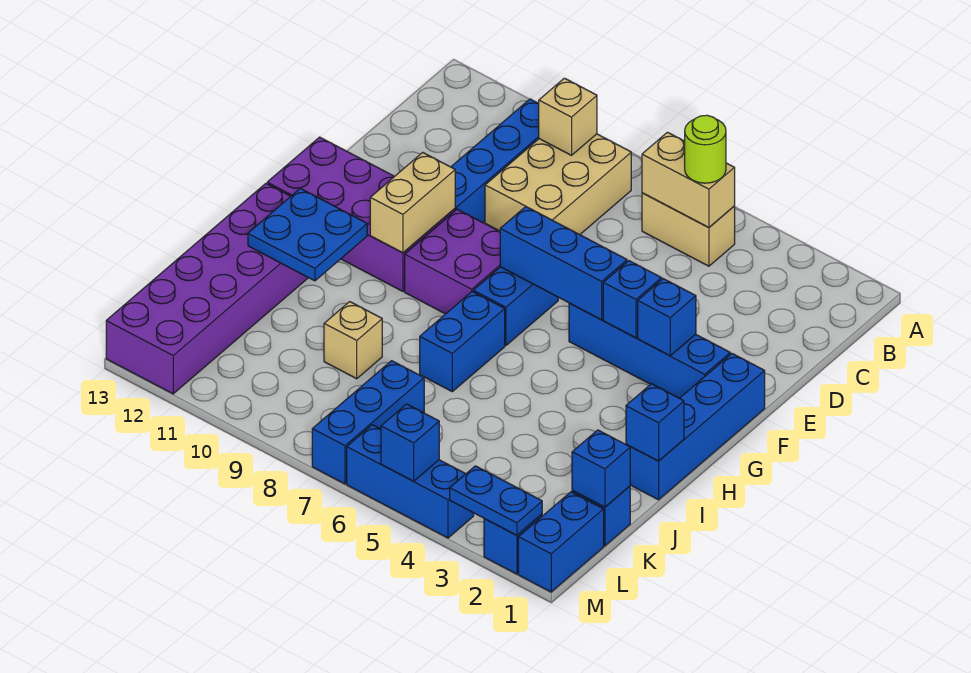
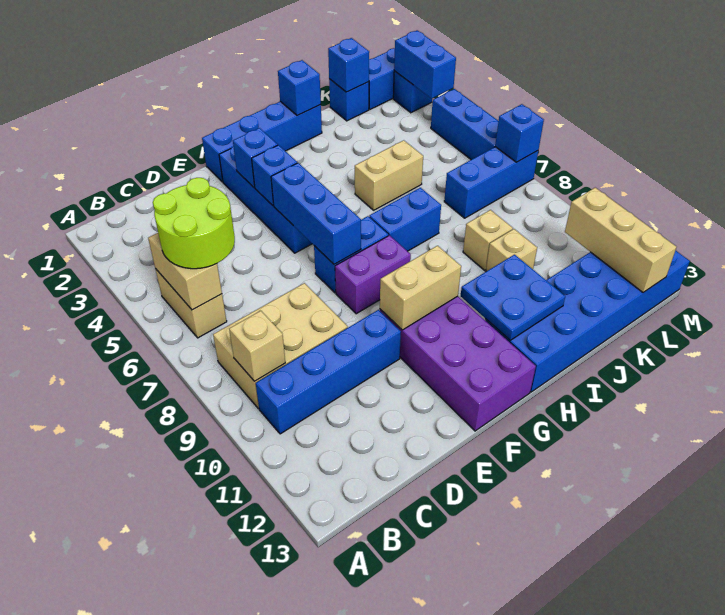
lime 1x1 round brick [685,115,726,183] -> lime 2x2 round brick [153,178,235,269]
purple 2x2 brick [405,209,500,314] -> purple 1x2 brick [335,235,411,314]
purple 2x6 brick [106,184,308,394] -> blue 2x6 brick [485,250,690,392]
none -> tan 1x2 brick [355,140,423,210]
none -> tan 1x1 brick [486,229,537,271]
none -> tan 1x3 brick [565,188,676,292]
blue 1x2 plate [450,466,542,535] -> blue 1x2 brick [394,30,456,98]
blue 1x1 brick [381,404,439,481] -> blue 1x1 brick moved to [495,104,544,162]

